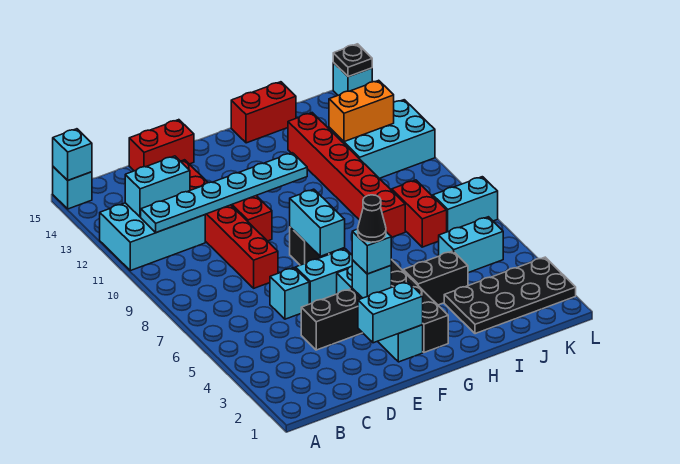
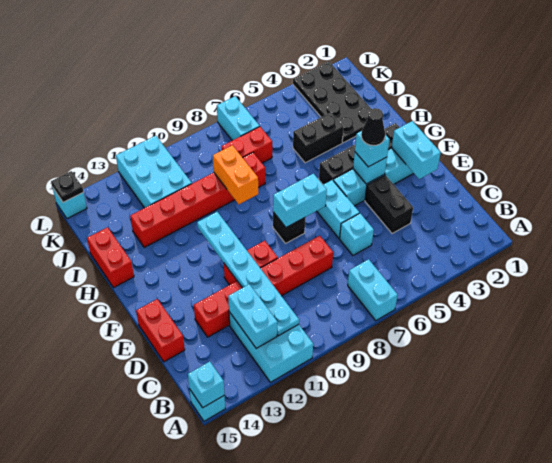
black 1x2 brick [403,251,468,305] -> black 1x2 brick turned to [293,112,344,163]
cyan 1x2 brick [439,217,503,273] -> cyan 1x2 brick moved to [348,259,398,321]
orange 1x2 brick [329,80,394,142] -> orange 1x2 brick moved to [213,145,258,204]

